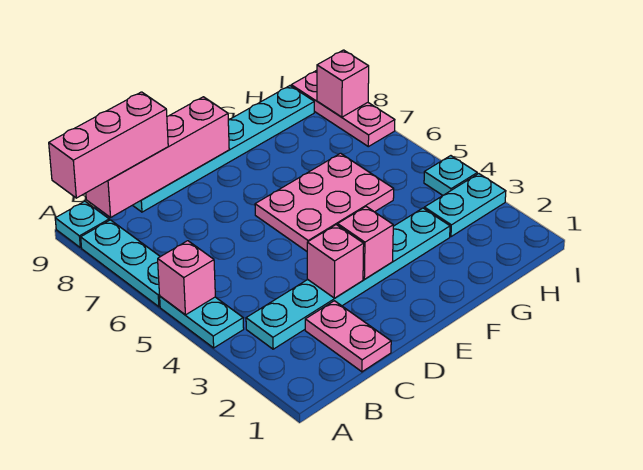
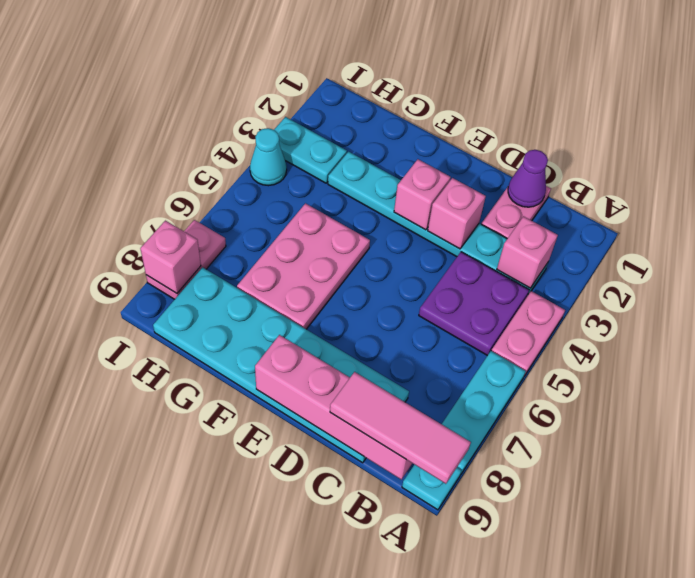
cyan 1x2 plate [160,296,244,348] -> pink 1x2 plate [491,291,565,376]
pink 1x1 brick [158,241,215,315] -> pink 1x1 brick moved to [497,216,558,288]
pink 1x3 brick [49,92,168,198] -> pink 1x3 tile [330,372,471,484]
none -> purple 2x2 plate [419,252,529,356]
none -> purple 1x1 cone [508,150,548,207]
cyan 1x6 plate [133,86,314,212] -> cyan 2x6 plate [153,267,409,463]
pink 2x3 plate [255,153,394,251] -> pink 2x3 plate turned to [237,203,370,329]
cyan 1x1 plate [424,156,477,195] -> cyan 1x1 cone [250,128,287,186]
pink 1x3 plate [291,70,395,147] -> pink 1x2 plate [146,220,226,299]

